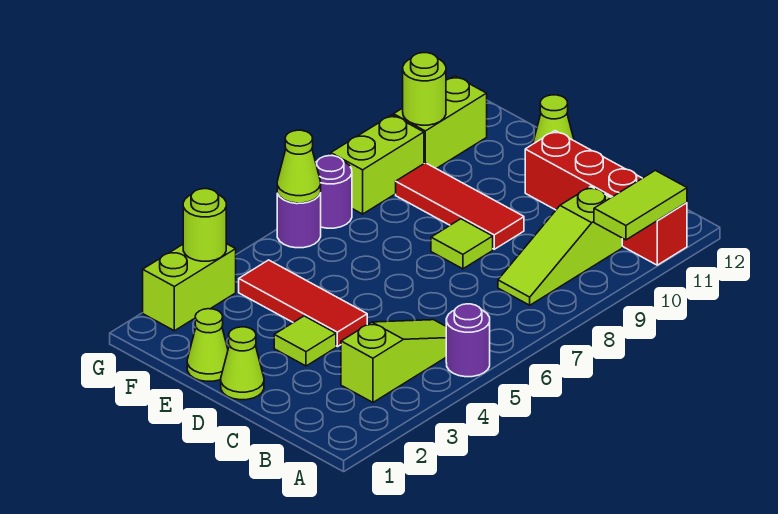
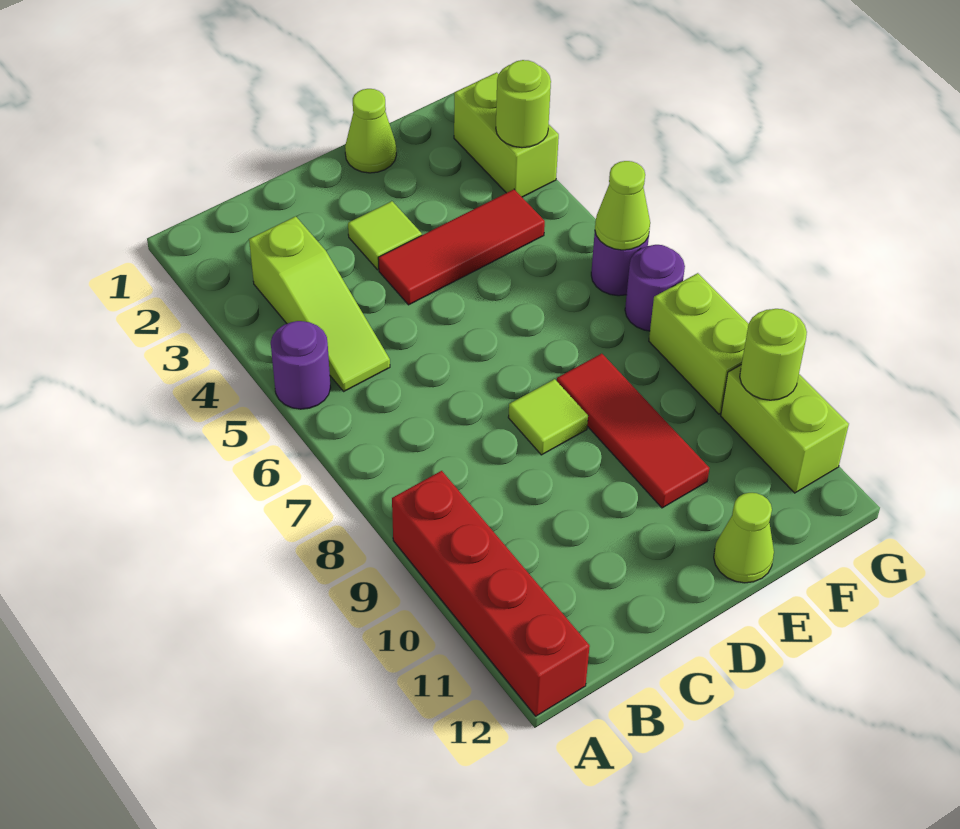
lime 1x2 tile [594,170,687,240] -> none
red 1x4 brick [525,131,687,265] -> red 1x4 brick turned to [392,471,590,716]
lime 1x3 slope [498,187,622,305] -> none
lime 1x1 cone [221,327,264,400] -> none
red 1x3 tile [396,163,524,249] -> red 1x3 tile turned to [557,354,709,508]

